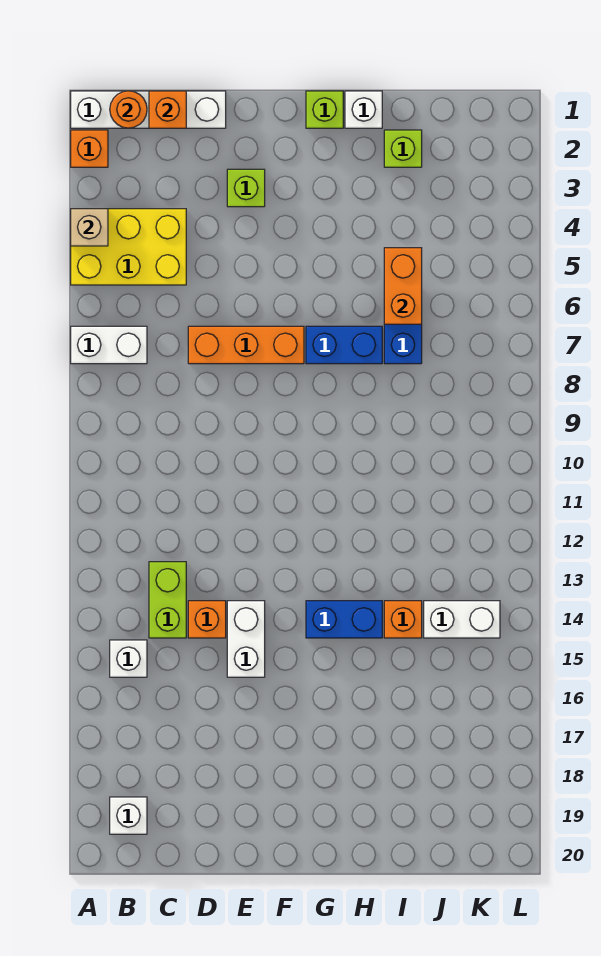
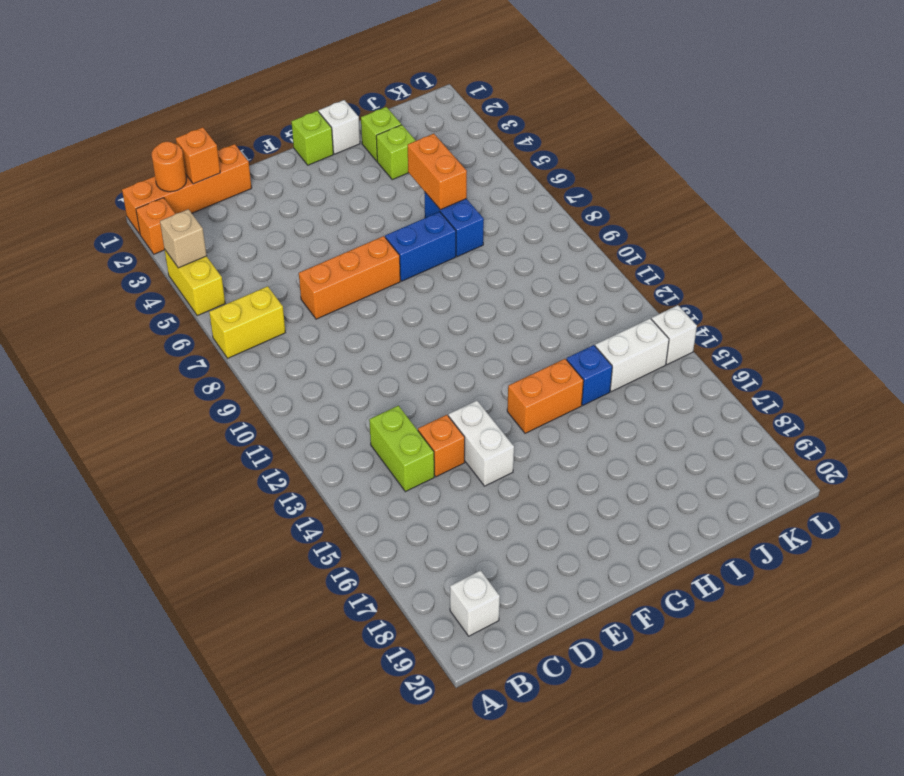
white 1x4 brick [71,91,226,128] -> orange 1x4 brick [122,144,252,234]
yellow 2x3 brick [71,209,186,285] -> yellow 1x2 brick [164,249,225,316]
white 1x2 brick [71,326,147,364] -> yellow 1x2 brick [209,286,285,358]
white 1x1 brick [110,640,147,677] -> white 1x1 brick moved to [651,305,697,365]
lime 1x1 brick [227,169,265,207] -> lime 1x1 brick moved to [376,125,416,180]
blue 1x2 brick [306,601,382,638] -> orange 1x2 brick [507,359,584,433]
orange 1x1 brick [384,601,422,638] -> blue 1x1 brick [567,345,612,405]

